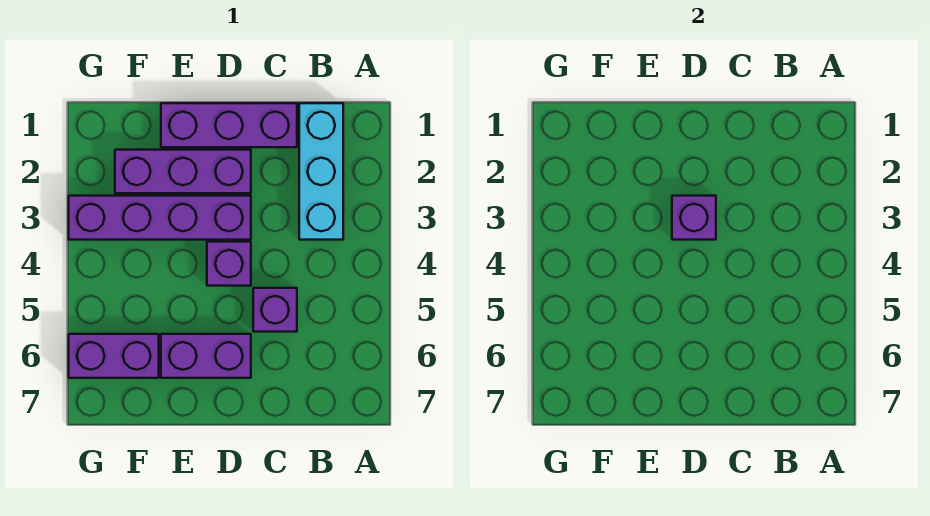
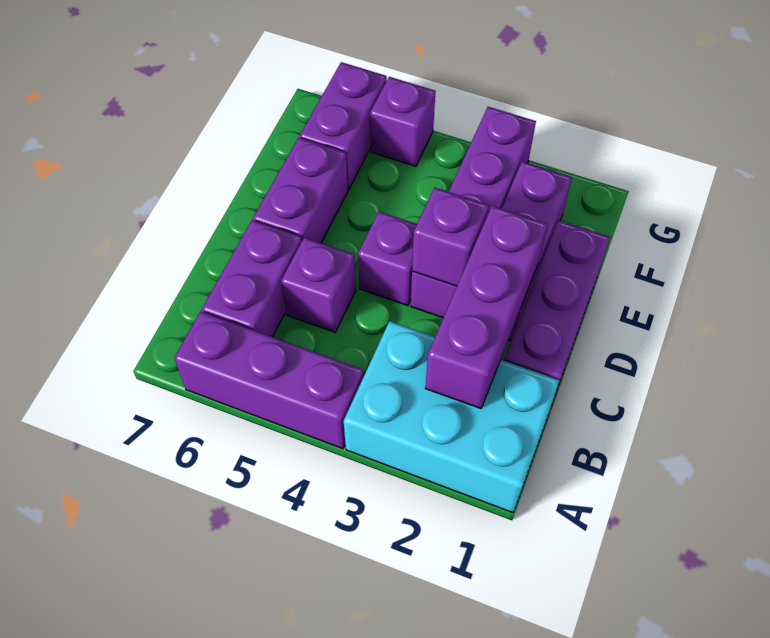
none -> purple 1x3 brick [174,311,364,449]
cyan 1x3 brick [299,103,343,240] -> cyan 2x3 brick [344,321,559,513]
none -> purple 1x3 brick [425,206,547,409]
none -> purple 1x2 brick [202,220,302,337]
none -> purple 1x1 brick [370,77,436,166]

